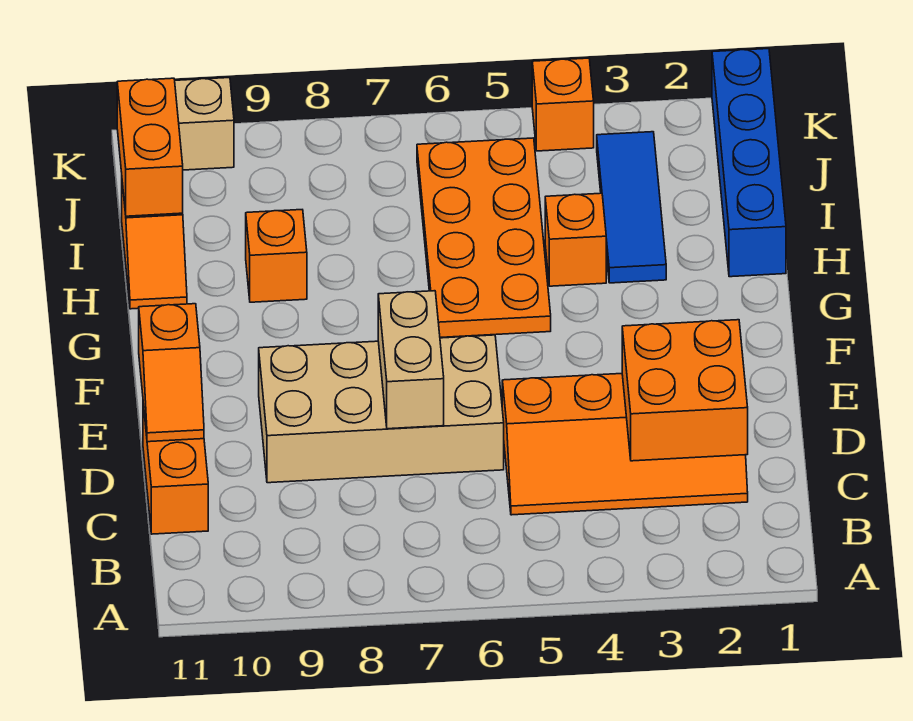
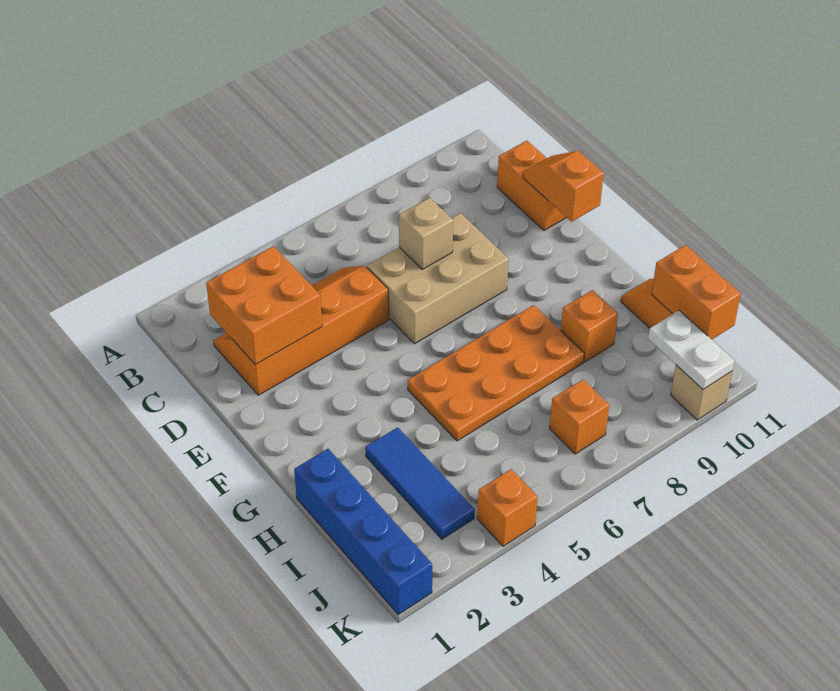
tan 2x4 brick [259,335,504,483] -> tan 2x3 brick [367,213,509,344]
tan 1x2 brick [378,291,444,429] -> tan 1x1 brick [399,198,453,269]
orange 2x4 plate [417,138,551,337] -> orange 2x4 plate turned to [408,305,584,441]
orange 1x1 brick [545,193,606,286] -> orange 1x1 brick moved to [550,380,609,454]
none -> white 1x2 plate [648,310,734,389]

